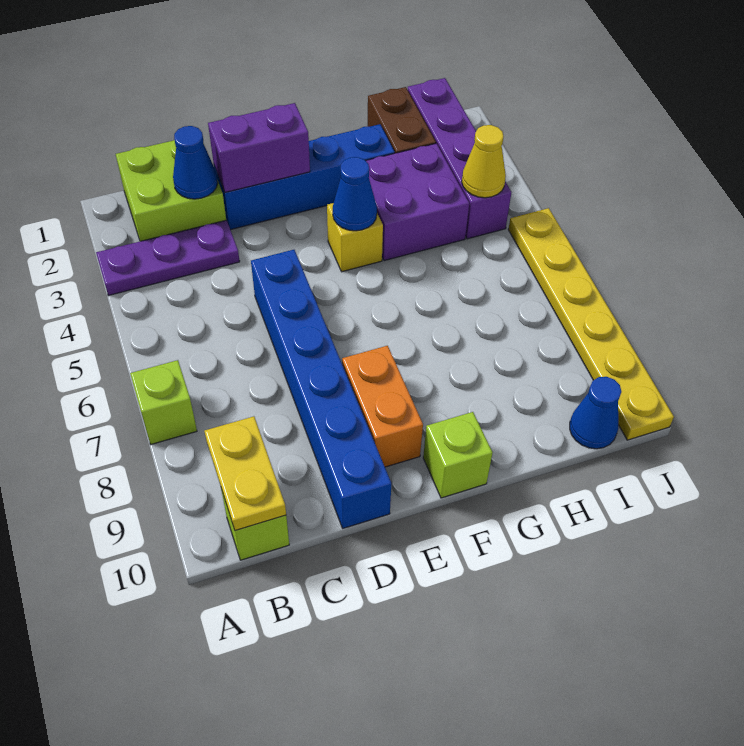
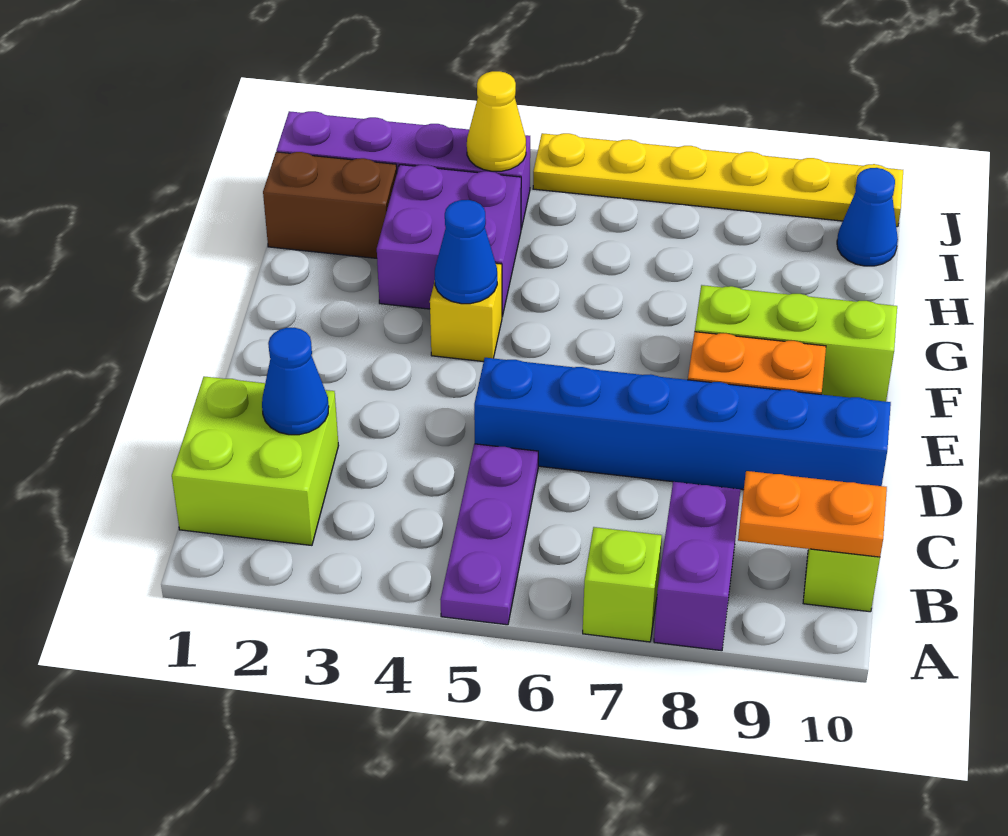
purple 1x3 plate [96,220,240,296] -> purple 1x3 plate moved to [440,444,538,625]
yellow 1x2 plate [204,416,286,531] -> orange 1x2 plate [738,471,887,557]
blue 1x4 brick [214,124,395,230] -> none
purple 1x2 brick [208,103,310,192] -> purple 1x2 brick moved to [654,482,741,651]
lime 1x1 brick [423,412,493,498] -> lime 1x3 brick [695,285,897,402]

